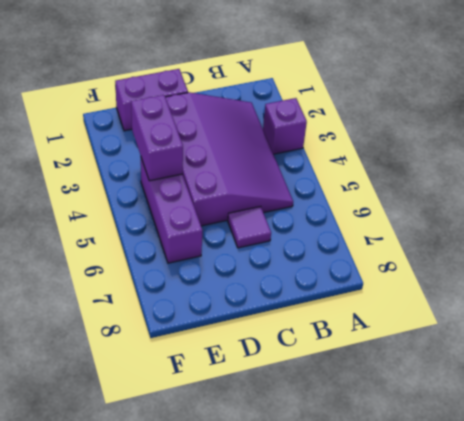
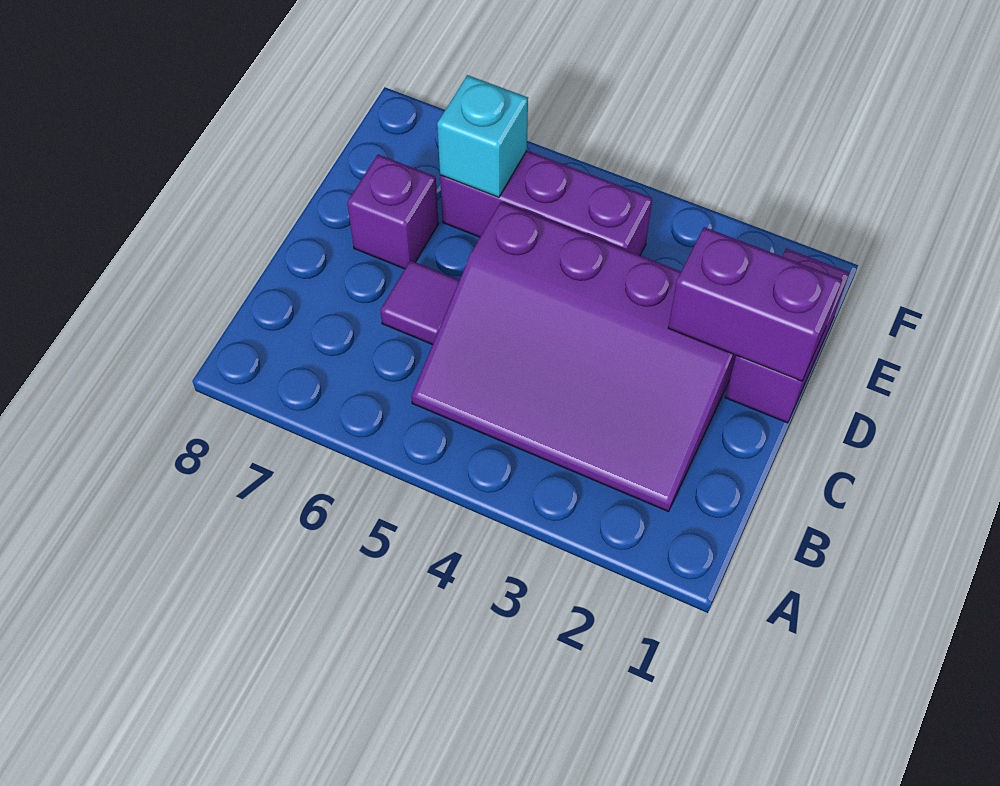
purple 1x1 brick [263,98,307,154] -> purple 1x1 brick moved to [347,155,438,269]
purple 1x2 brick [131,95,183,181] -> purple 1x2 brick moved to [668,227,842,381]
none -> cyan 1x1 brick [437,75,528,197]

